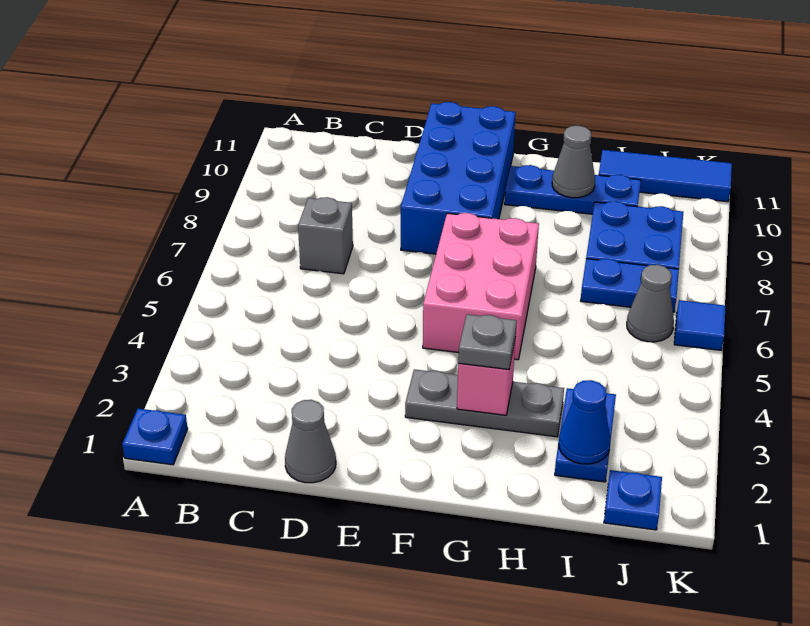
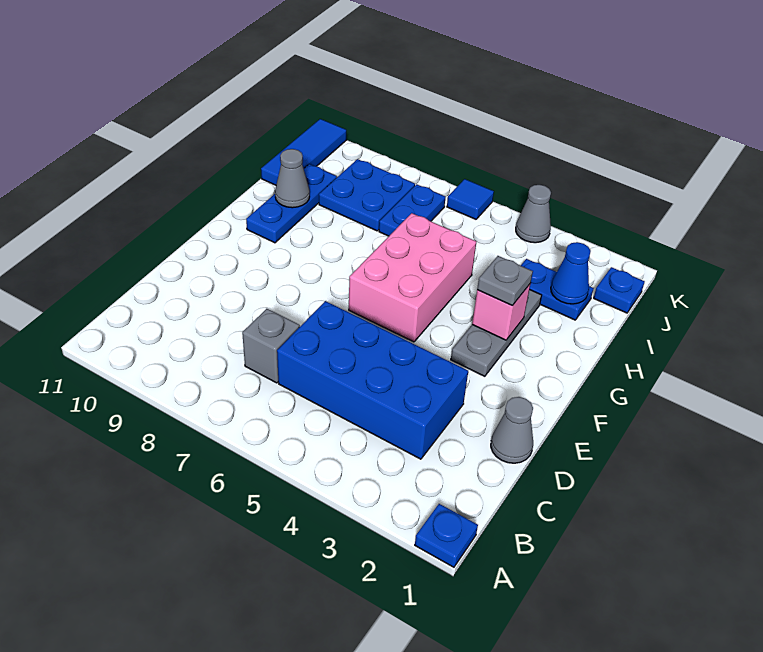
blue 2x4 brick [401,102,516,254] -> blue 2x4 brick moved to [277,301,468,459]
pink 2x3 brick [423,213,539,360] -> pink 2x3 brick turned to [349,213,476,342]
grey 1x1 cone [627,265,674,342] -> grey 1x1 cone moved to [516,185,551,243]

